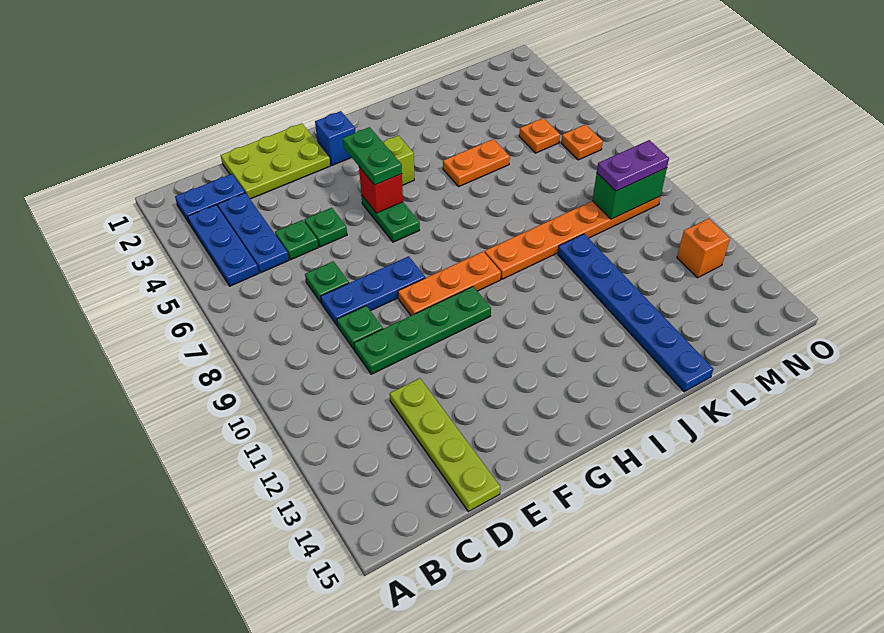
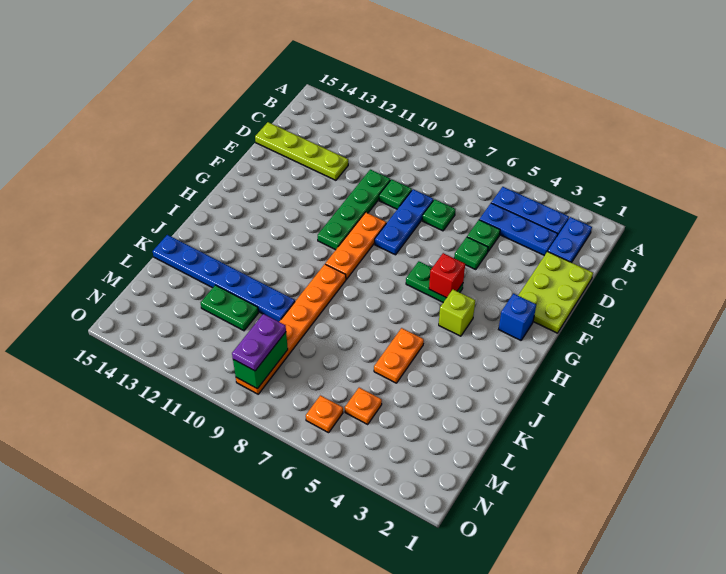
green 1x2 plate [343,127,402,185] -> green 1x2 plate moved to [201,285,259,331]
orange 1x1 brick [677,218,730,278] -> none

